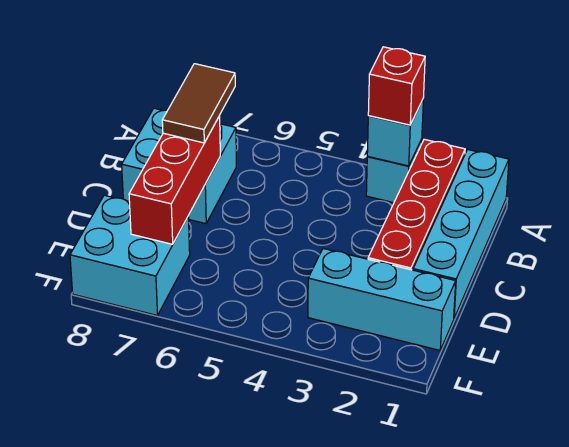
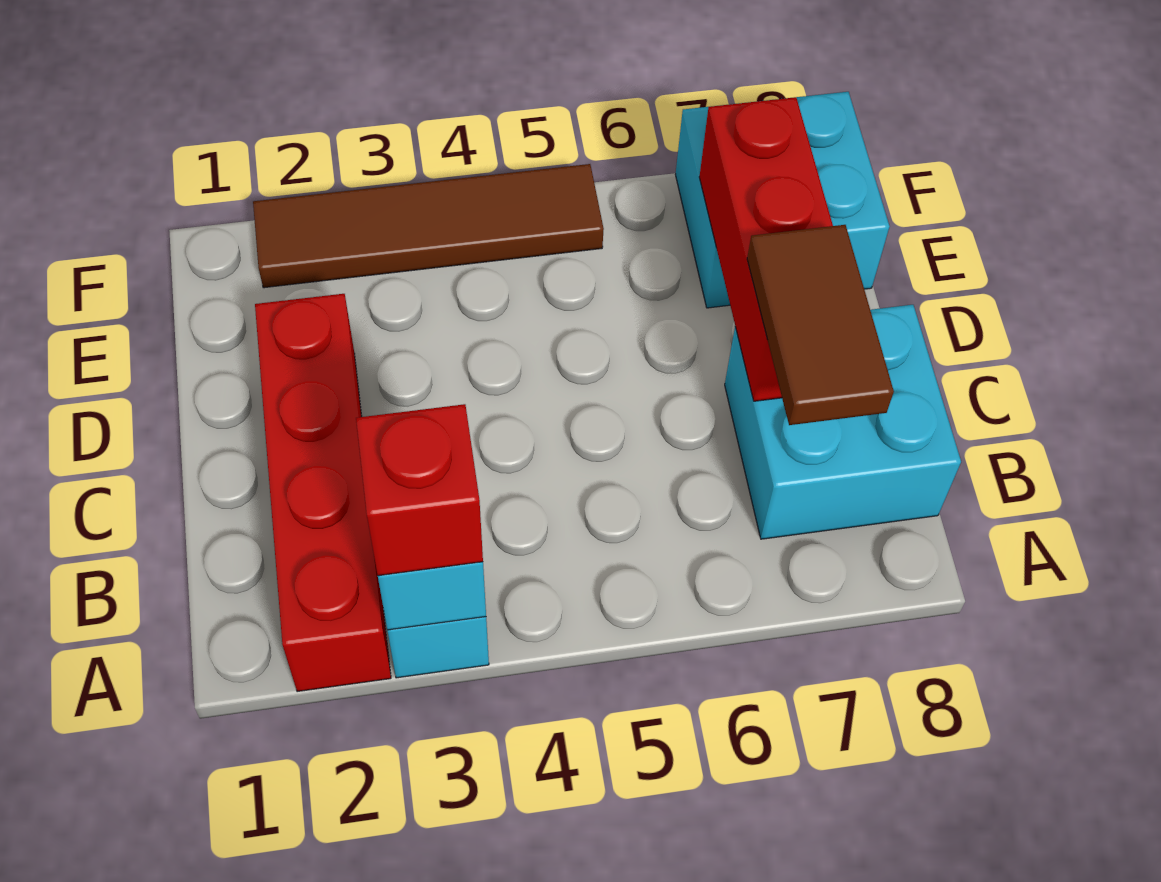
cyan 1x4 brick [413,150,509,318] -> none
cyan 1x3 brick [308,249,456,350] -> none
none -> brown 1x4 tile [253,164,604,288]

